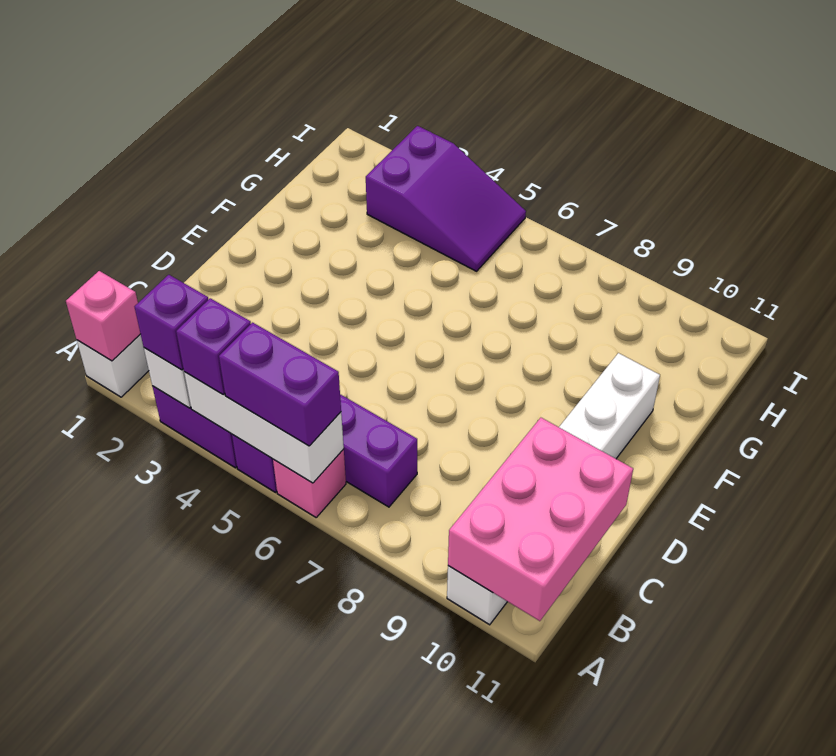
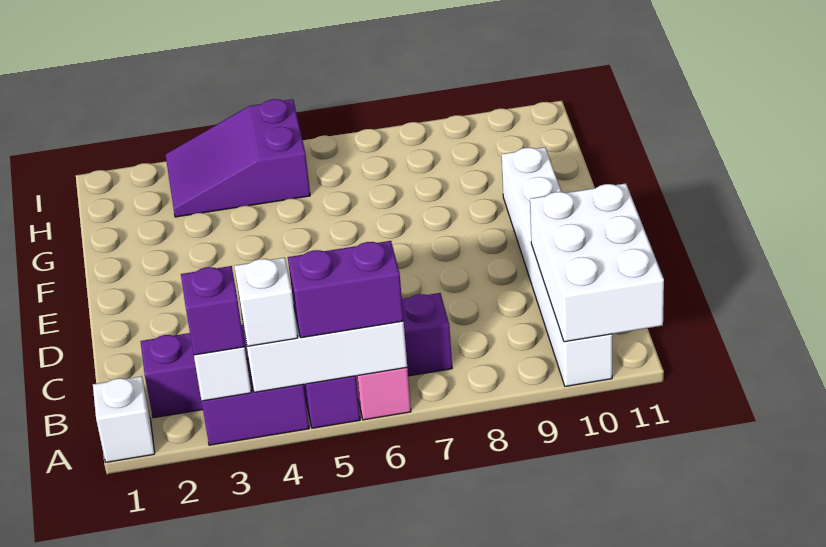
pink 1x1 brick [66,271,140,361] -> none
purple 1x1 brick [176,298,251,394] -> white 1x1 brick [234,258,298,346]
pink 2x3 brick [448,418,633,621] -> white 2x3 brick [530,183,664,342]
purple 2x3 slope [366,126,526,271] -> purple 2x3 slope turned to [165,99,310,217]

